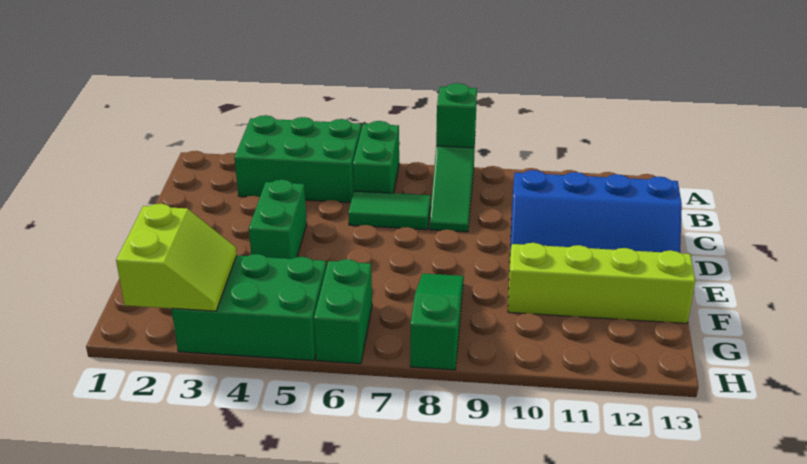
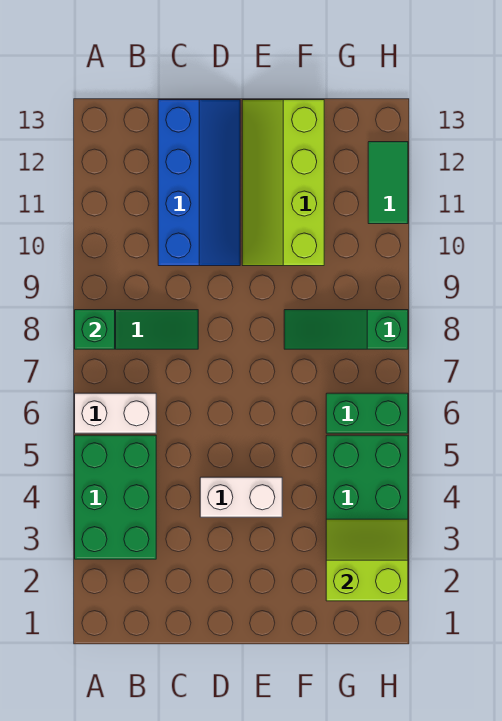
green 1x2 brick [353,121,399,193] -> white 1x2 brick [75,393,156,433]
green 1x2 tile [348,191,431,230] -> green 1x2 tile moved to [368,142,408,224]
green 1x2 brick [249,180,307,259] -> white 1x2 brick [200,477,282,517]

